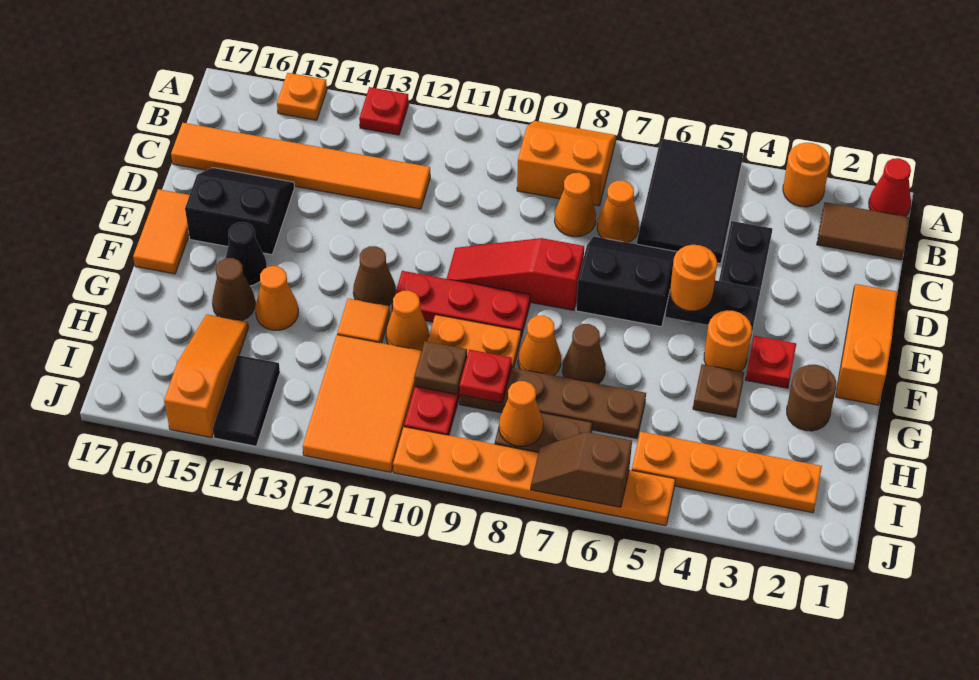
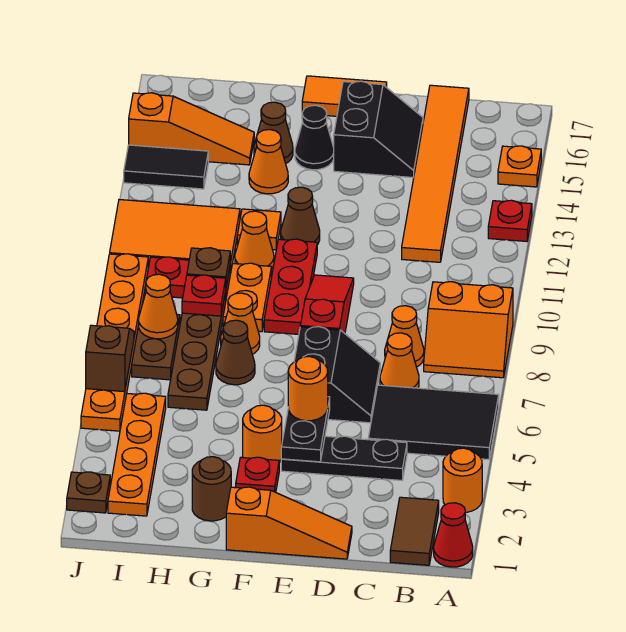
orange 2x2 slope [517,121,616,206] -> orange 2x2 slope turned to [424,282,513,378]
brown 1x1 plate [693,364,744,417] -> brown 1x1 plate moved to [67,472,110,513]

